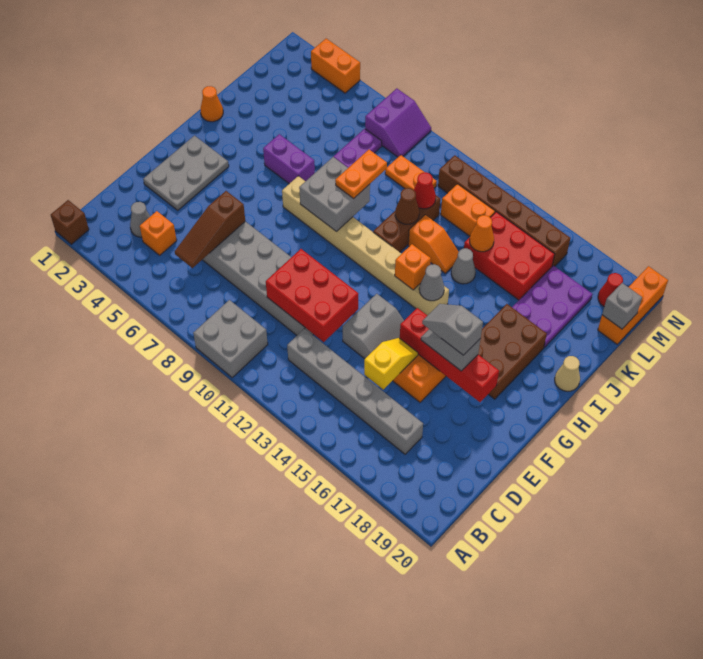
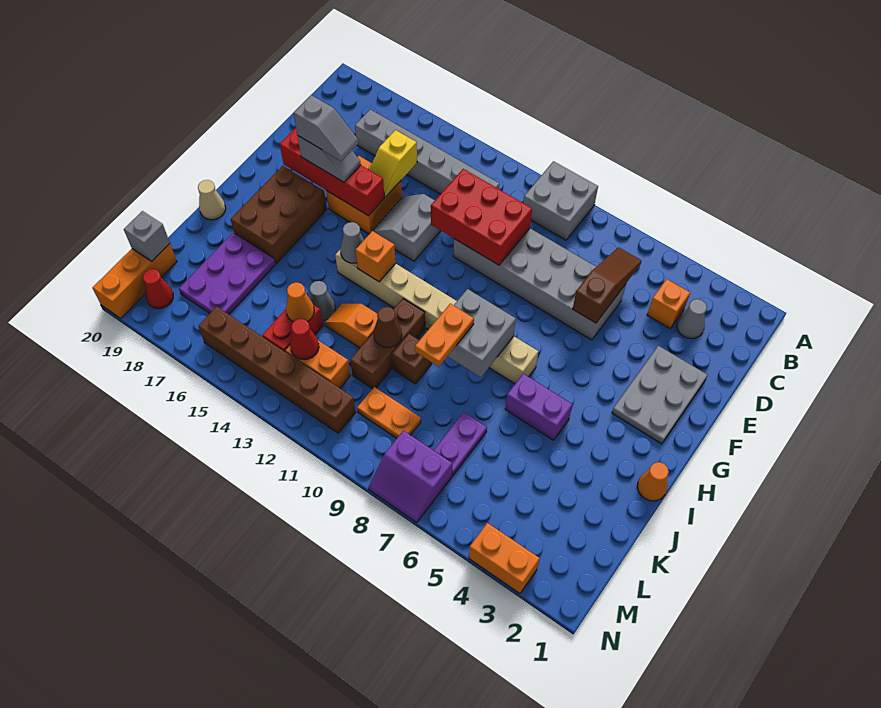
brown 1x1 brick [51,200,89,244] -> brown 1x1 brick moved to [392,334,432,384]
red 1x1 cone [414,172,436,209] -> red 1x1 cone moved to [290,319,319,360]
red 2x3 brick [464,212,555,300] -> red 1x2 brick [262,305,323,352]
purple 2x2 slope [365,88,431,157] -> purple 2x2 slope turned to [368,431,452,523]

